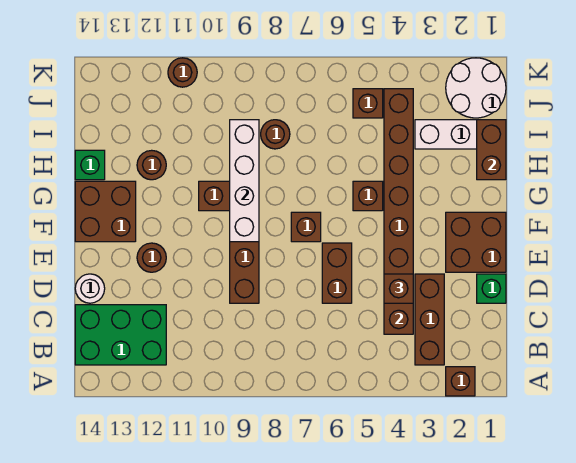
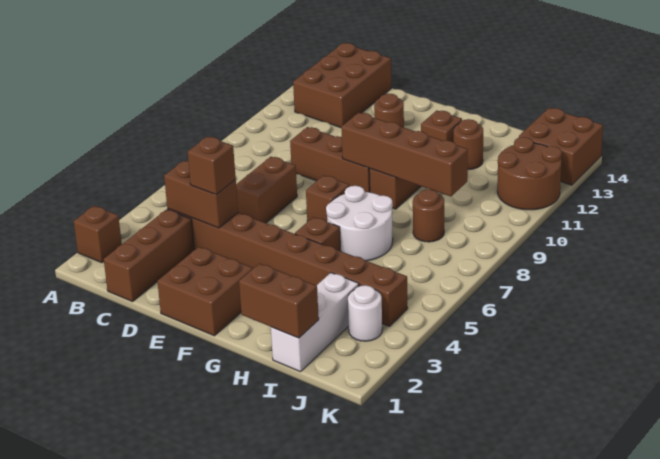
brown 1x3 brick [415,274,444,365] -> brown 1x3 brick turned to [104,210,194,302]
green 2x3 brick [75,305,166,365] -> brown 2x3 brick [293,43,391,128]
green 1x1 brick [477,274,506,303] -> none
brown 1x2 brick [322,243,352,303] -> brown 1x2 brick turned to [236,157,297,223]
white 1x1 round brick [75,274,105,303] -> white 1x1 round brick moved to [348,285,382,341]
white 1x4 brick [230,120,259,242] -> brown 1x4 brick [341,113,468,196]
brown 2x2 brick [75,181,136,242] -> brown 2x2 brick moved to [519,108,603,185]
green 1x1 brick [75,150,105,180] -> none
white 2x2 round brick [446,58,506,118] -> white 2x2 round brick moved to [326,186,393,261]
brown 1x1 brick [353,89,383,118] -> brown 1x1 brick moved to [421,111,462,142]
brown 1x1 round brick [168,58,197,87] -> brown 2x2 round brick [497,137,562,210]

